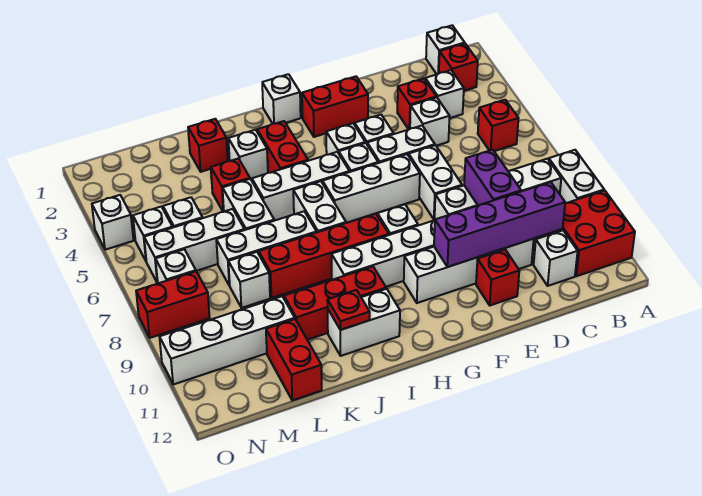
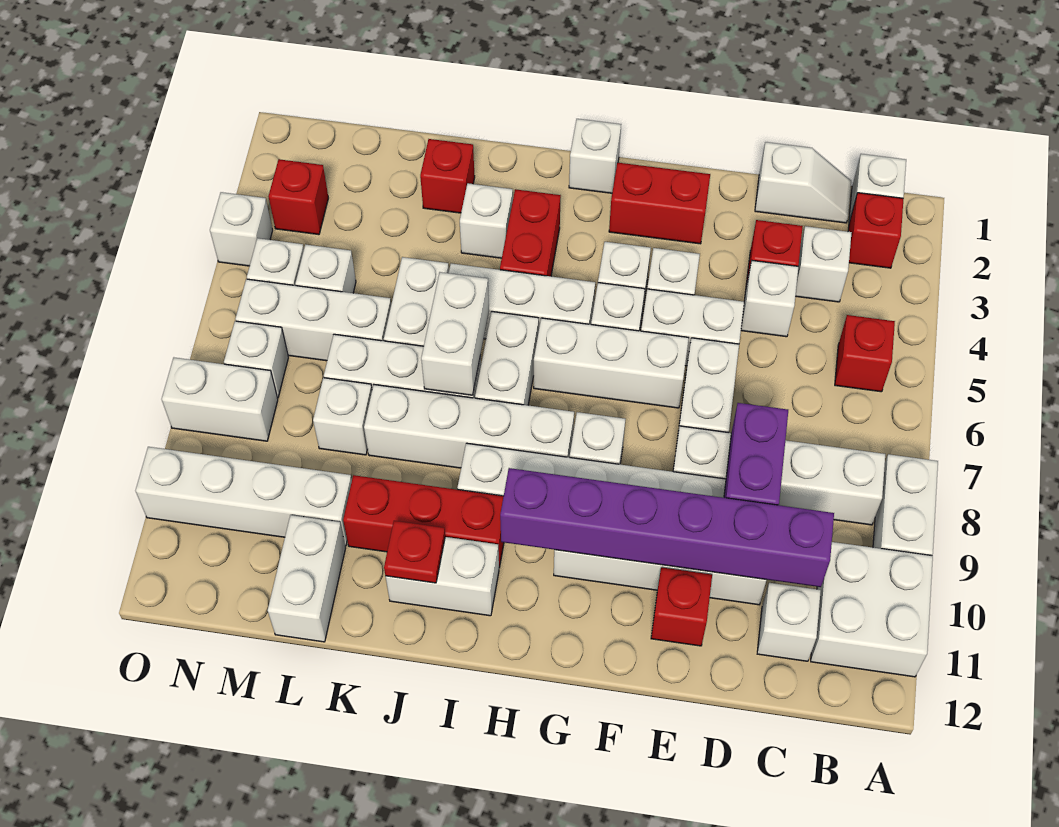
red 2x2 brick [547,191,635,276] -> white 2x2 brick [811,542,933,677]
none -> white 1x2 slope [755,142,851,223]
purple 1x4 brick [434,182,565,267] -> purple 1x6 brick [500,468,834,587]
red 1x4 brick [259,214,389,298] -> white 1x4 brick [364,385,574,468]
none -> white 1x2 brick [421,272,489,395]
red 1x1 brick [211,159,250,212] -> red 1x1 brick moved to [269,159,328,235]
red 1x2 brick [266,319,322,400] -> white 1x2 brick [268,515,346,642]
red 1x2 brick [136,271,210,338] -> white 1x2 brick [162,358,278,441]

